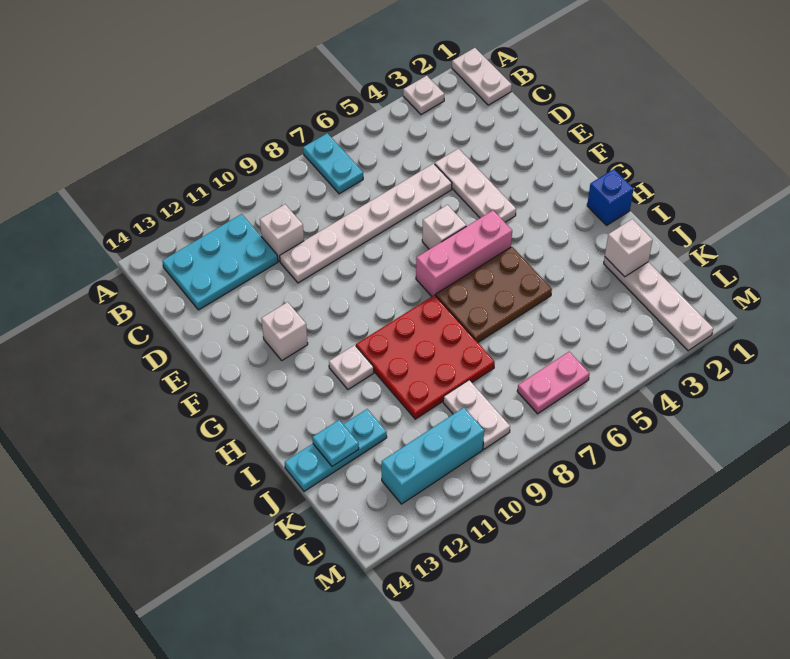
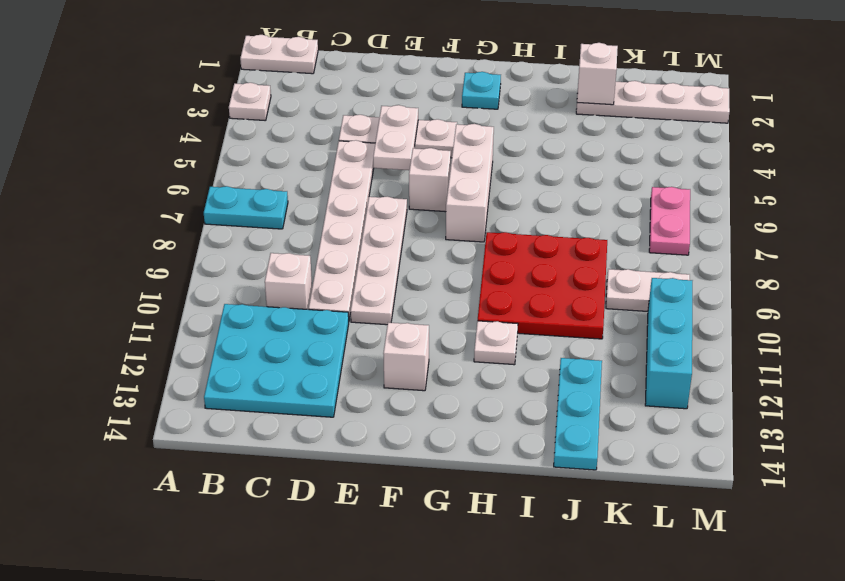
cyan 2x3 plate [162,214,278,310] -> cyan 3x3 plate [204,304,349,417]
none -> white 1x2 plate [373,105,418,170]
none -> white 1x4 plate [351,197,407,325]
pink 1x3 brick [416,210,512,296] -> white 1x3 brick [446,124,494,242]
blue 1x1 brick [587,169,634,225] -> none
brown 2x3 plate [436,247,552,342] -> none
cyan 1x1 plate [312,420,359,466] -> cyan 1x1 plate moved to [462,72,501,109]

